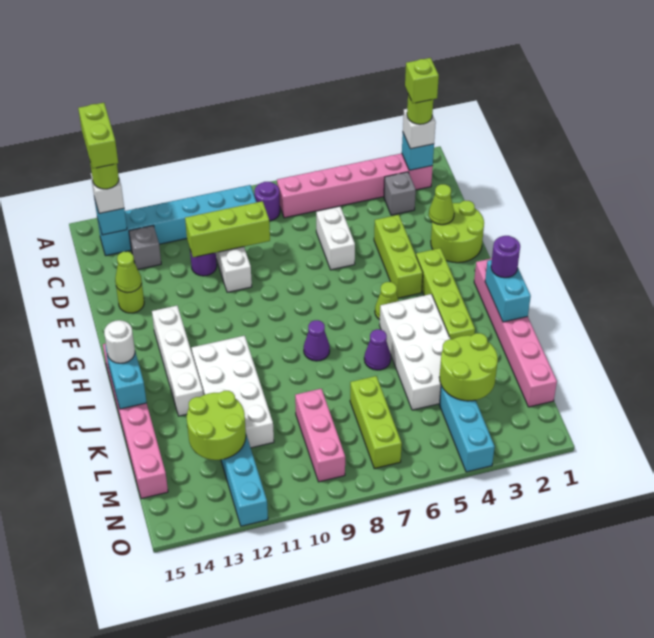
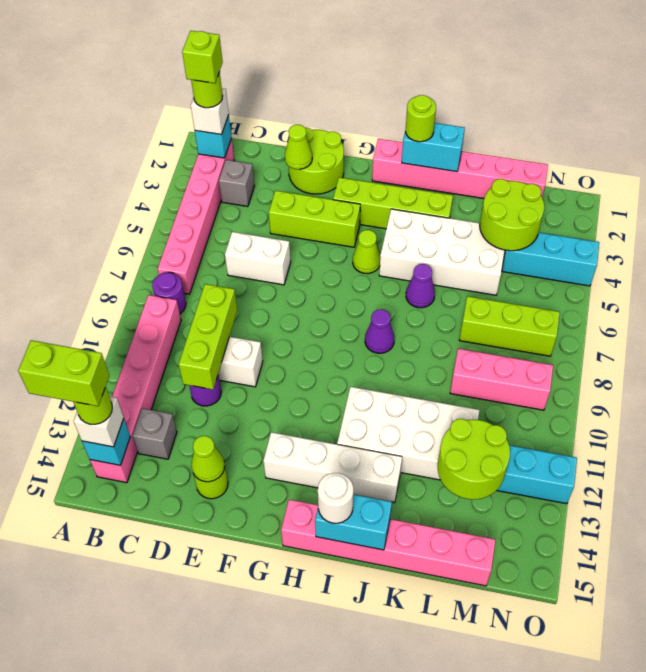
cyan 1x6 brick [97,185,257,256] -> pink 1x6 brick [90,295,181,483]
purple 1x1 round brick [491,236,520,278] -> lime 1x1 round brick [406,95,436,142]

